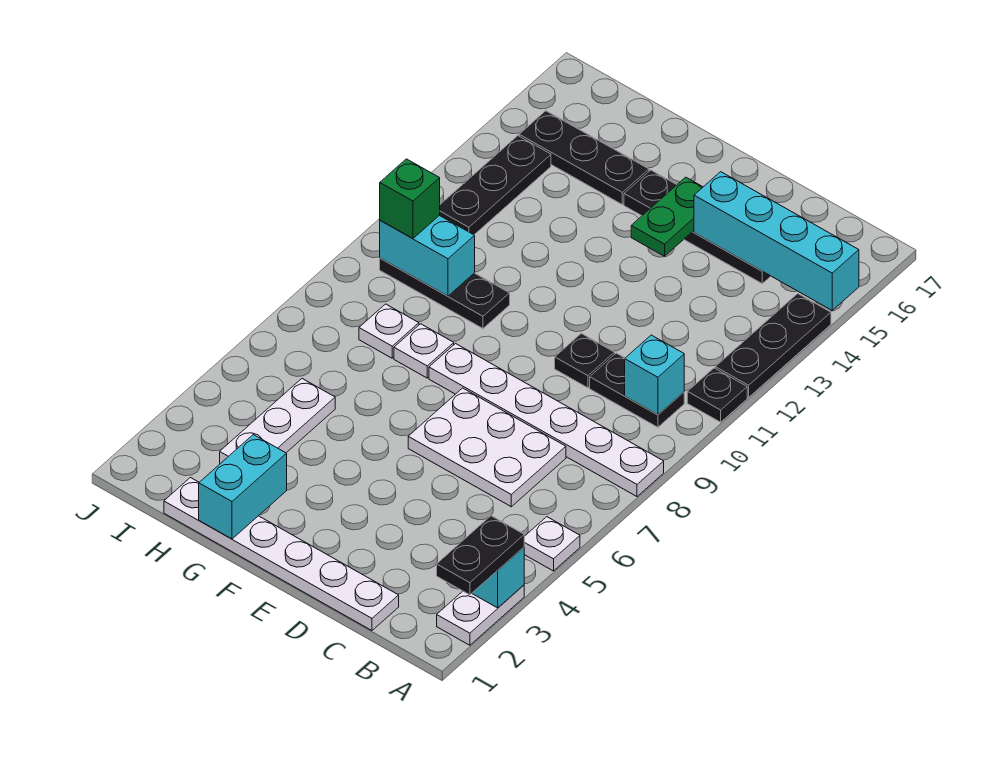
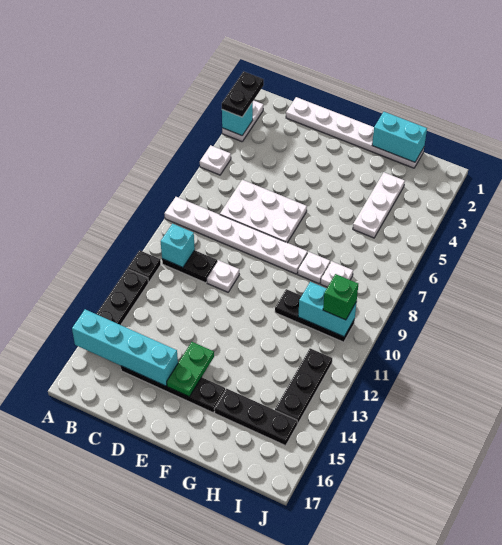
black 1x1 plate [555,334,615,388] -> white 1x1 plate [207,260,239,292]
cyan 1x2 brick [199,435,287,539] -> cyan 1x2 brick turned to [372,112,427,162]

